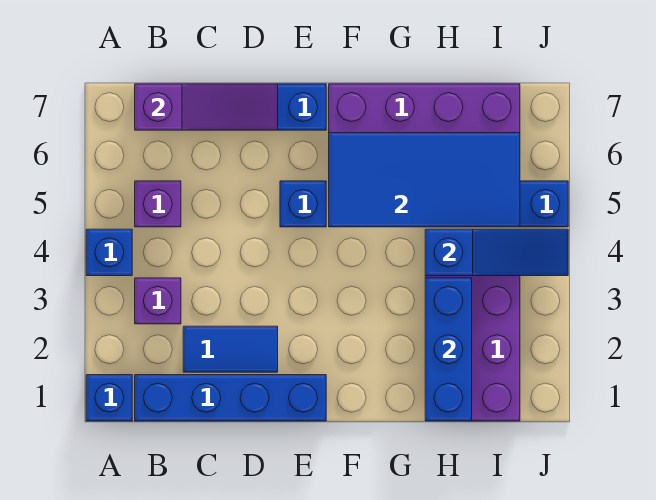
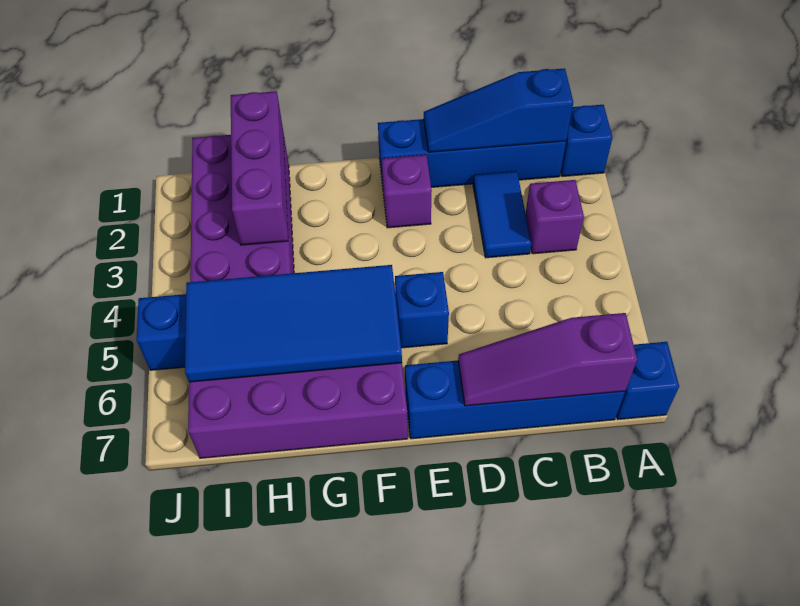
blue 1x1 brick [86,229,132,276] -> blue 1x1 brick moved to [616,342,679,419]
purple 1x1 brick [135,181,181,227] -> purple 1x1 brick moved to [382,155,432,228]
blue 1x2 tile [183,326,278,372] -> blue 1x2 tile turned to [473,171,531,258]
blue 1x3 brick [425,278,472,421] -> purple 1x3 brick [231,91,288,245]
blue 1x3 slope [425,229,568,276] -> blue 1x3 slope moved to [424,68,573,152]

